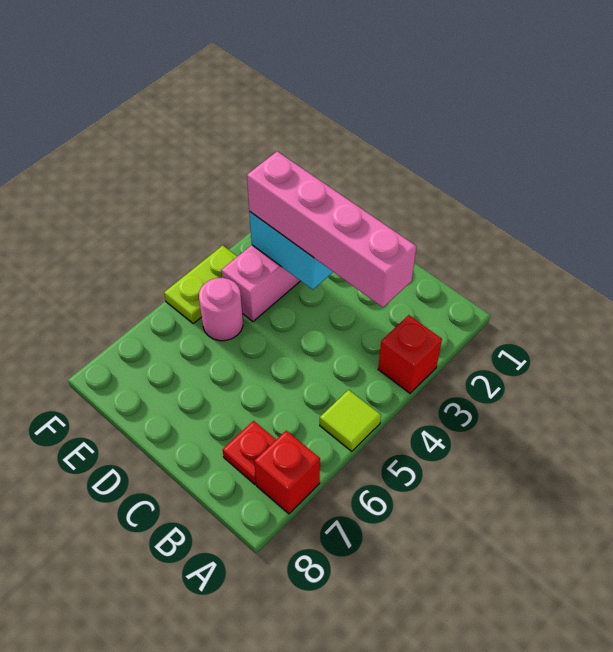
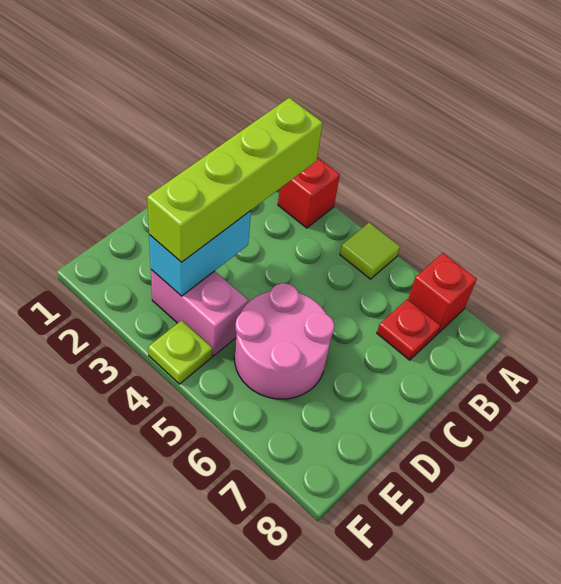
pink 1x4 brick [247,151,416,307] -> lime 1x4 brick [147,98,323,262]
pink 1x1 round brick [199,278,243,341] -> pink 2x2 round brick [234,283,334,399]
lime 1x2 plate [164,245,238,323] -> lime 1x1 plate [148,320,213,384]

